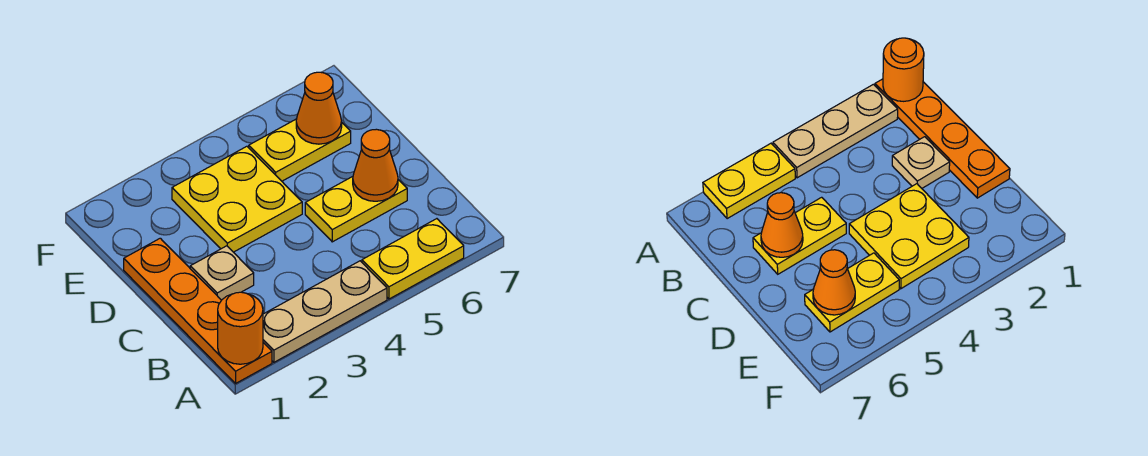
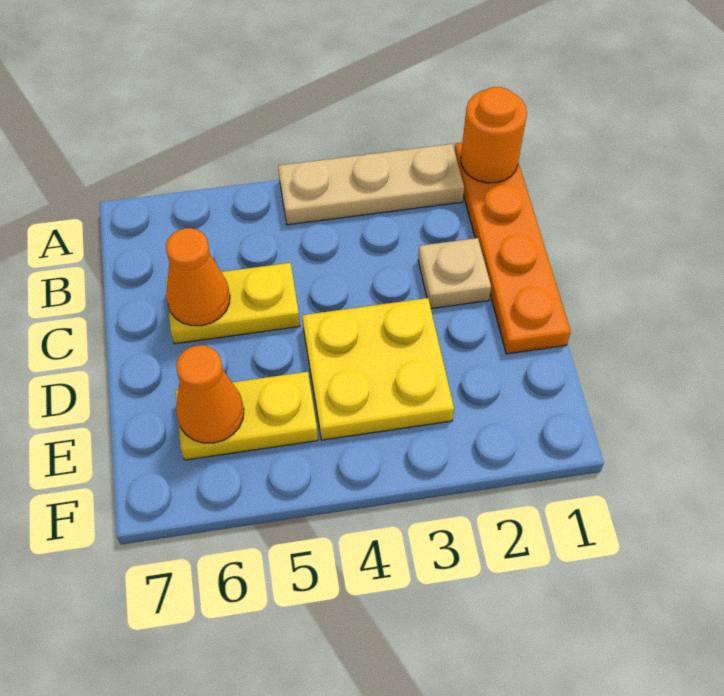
yellow 1x2 plate [362,219,464,299] -> none

